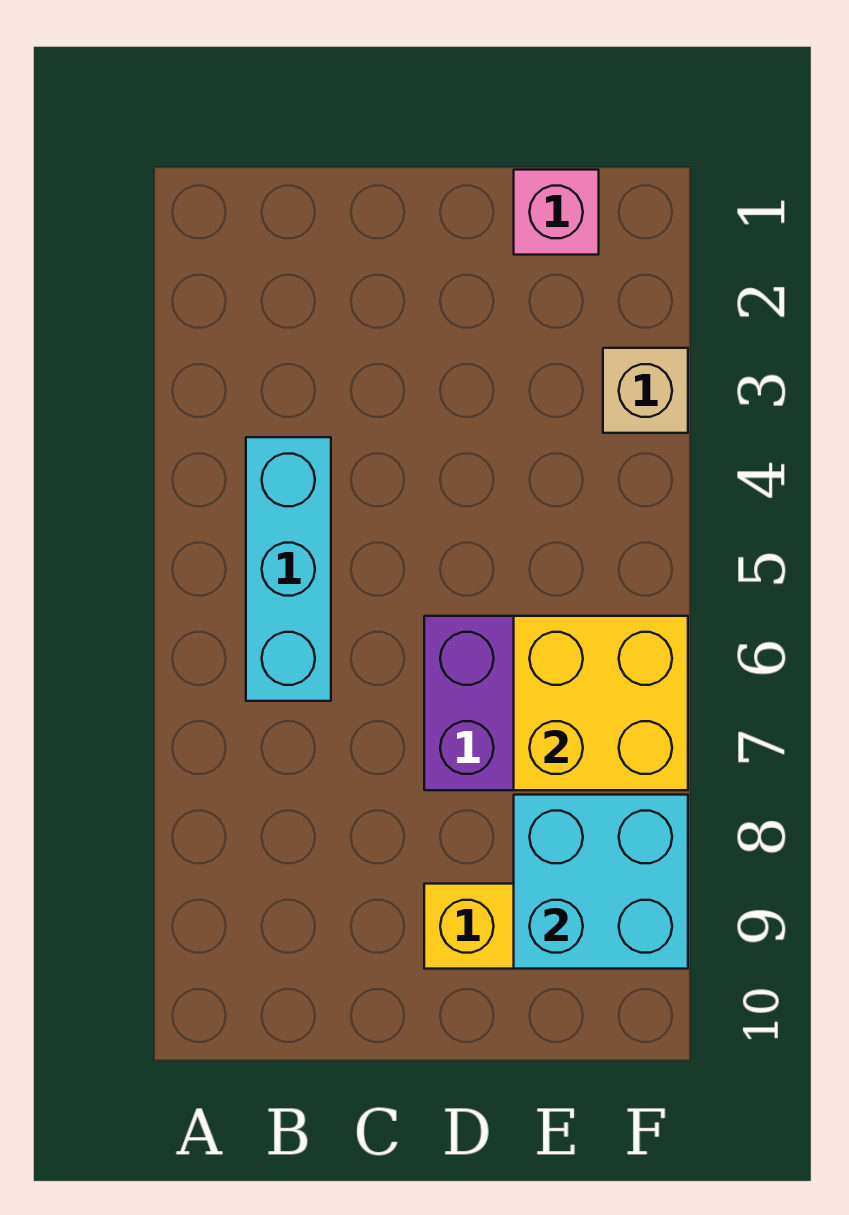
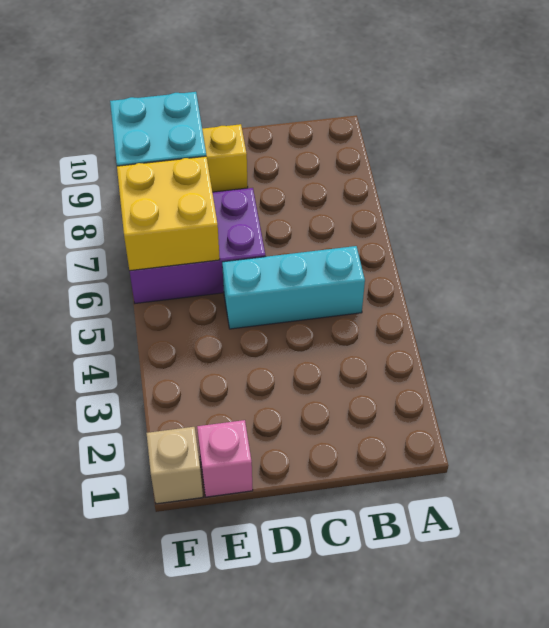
cyan 1x3 brick [246,437,331,701] -> cyan 1x3 brick turned to [222,246,365,329]
tan 1x1 brick [603,348,688,433] -> tan 1x1 brick moved to [146,427,203,504]

